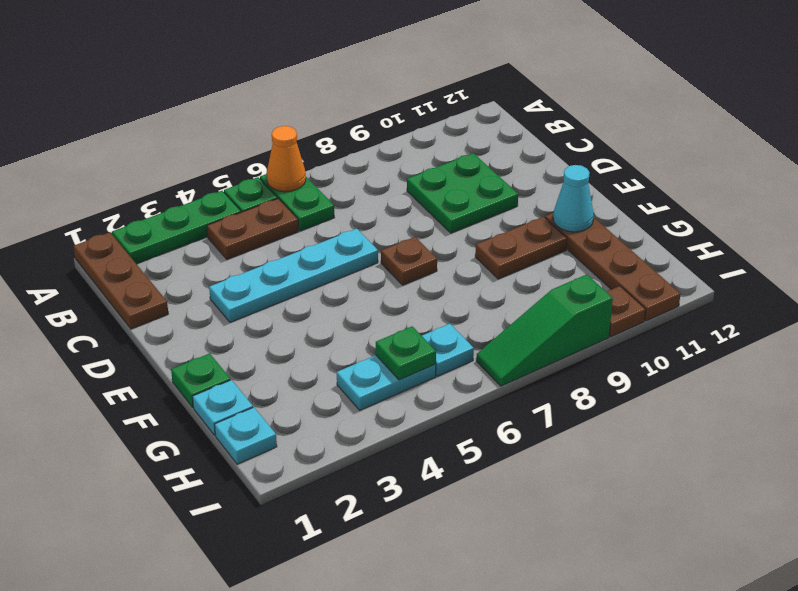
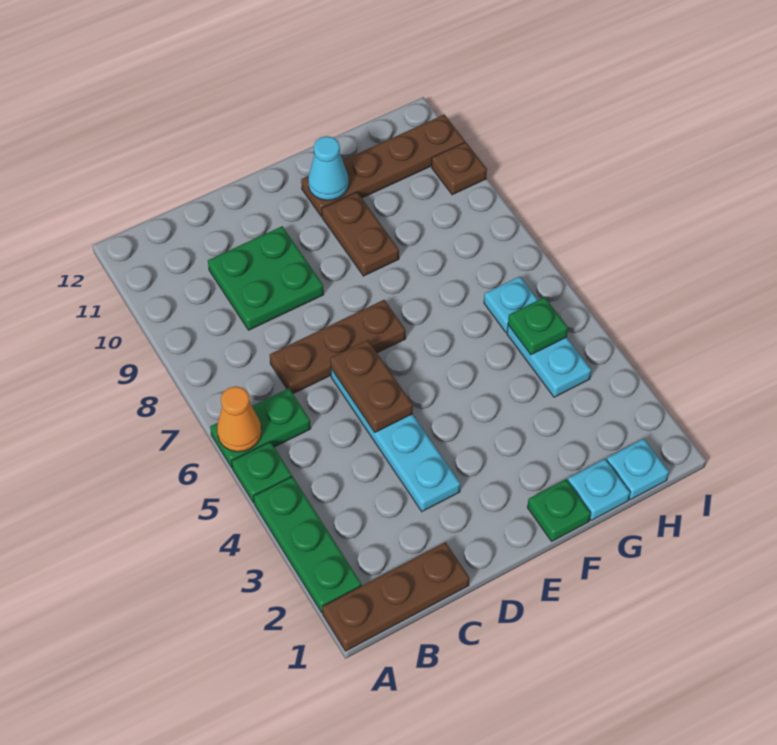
brown 1x2 plate [207,198,299,259] -> brown 1x2 plate moved to [330,340,413,432]
brown 1x1 plate [381,237,437,285] -> brown 1x3 plate [270,300,406,394]
green 1x3 slope [476,275,613,386] -> none

